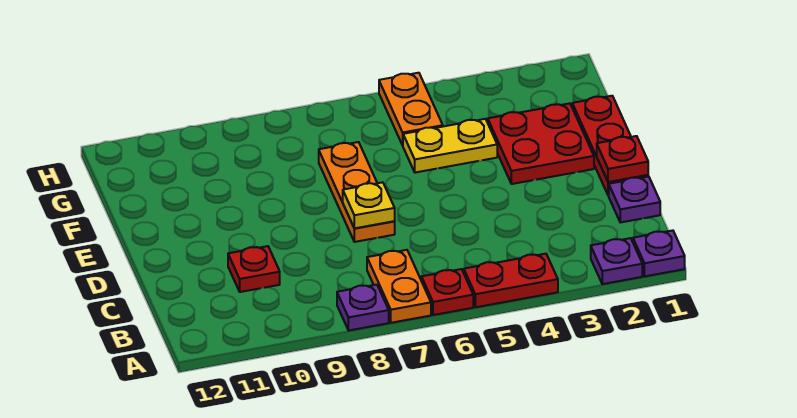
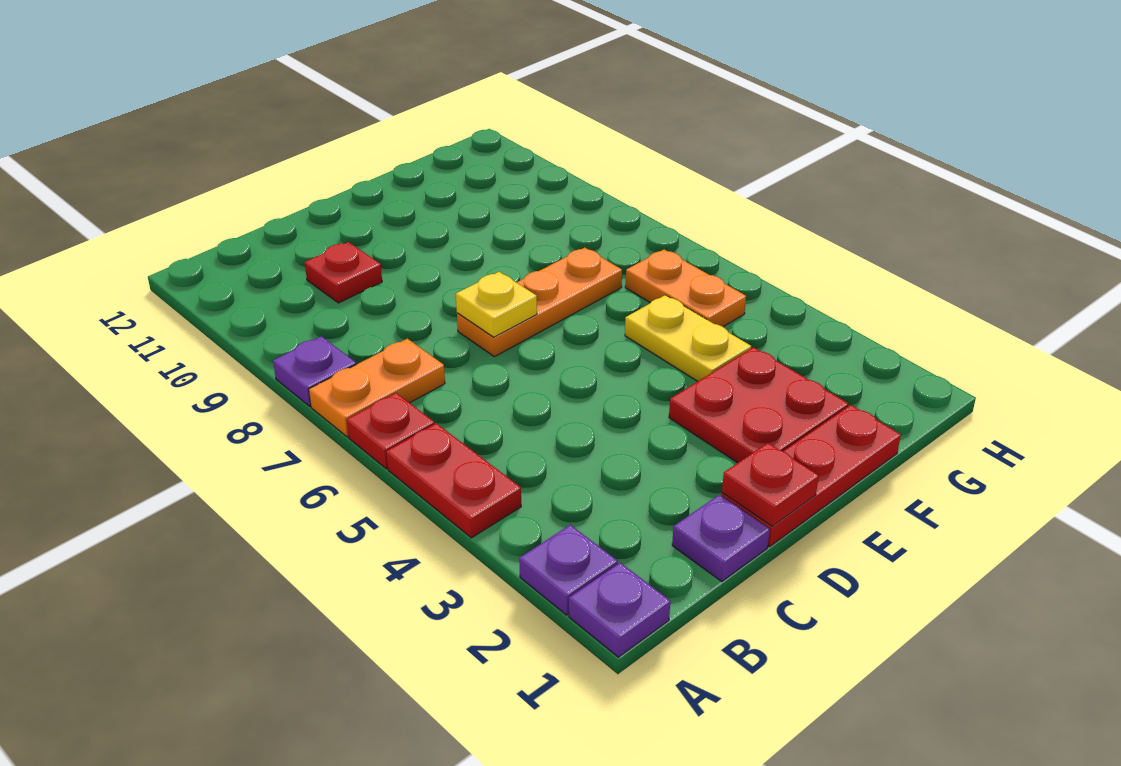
orange 1x2 plate [379,73,443,145] -> orange 1x2 plate turned to [625,249,746,327]

